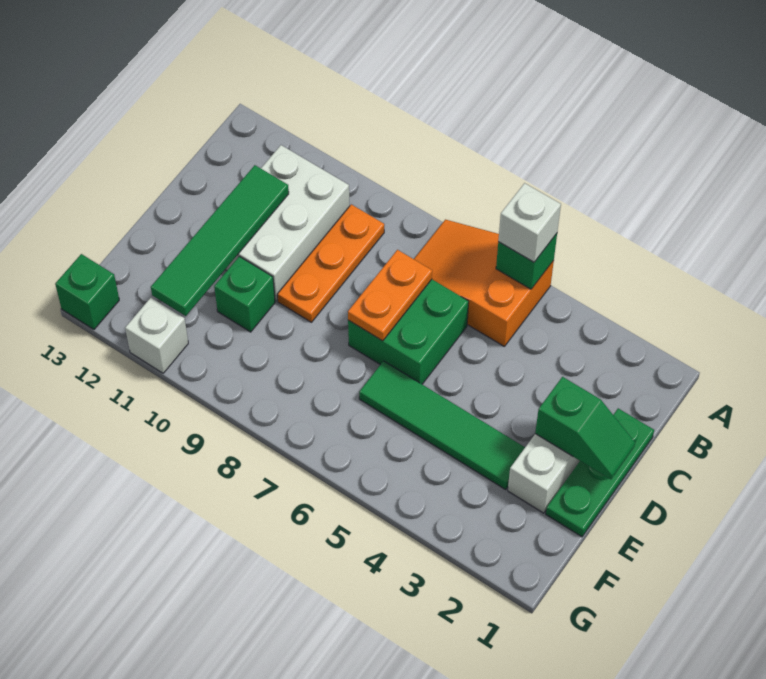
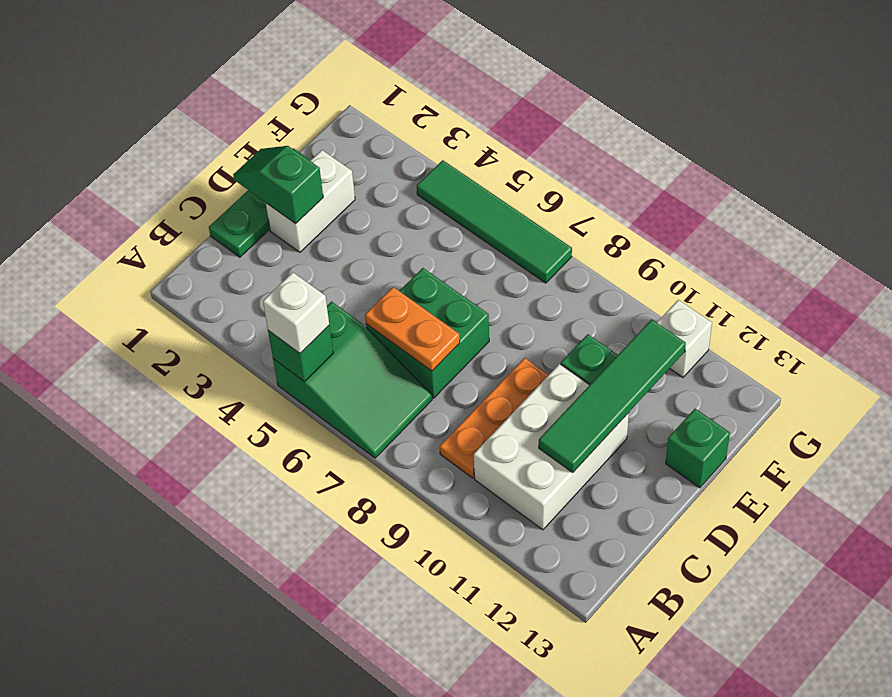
orange 2x3 slope [414,220,554,346] -> green 2x3 slope [273,302,432,458]
orange 1x2 plate [348,250,432,341] -> orange 1x2 plate turned to [365,287,460,371]
green 1x4 tile [359,361,525,489] -> green 1x4 tile moved to [417,160,572,283]
green 1x1 brick [55,254,119,329] -> green 1x1 brick moved to [666,409,730,488]

